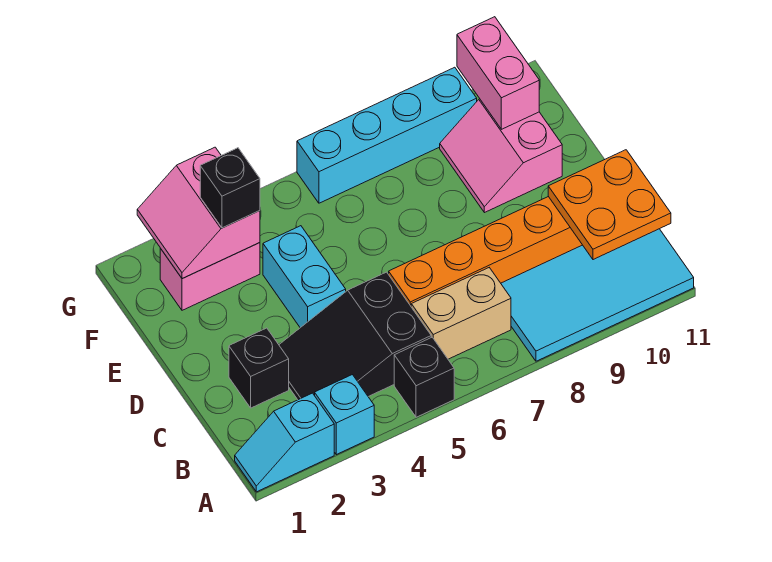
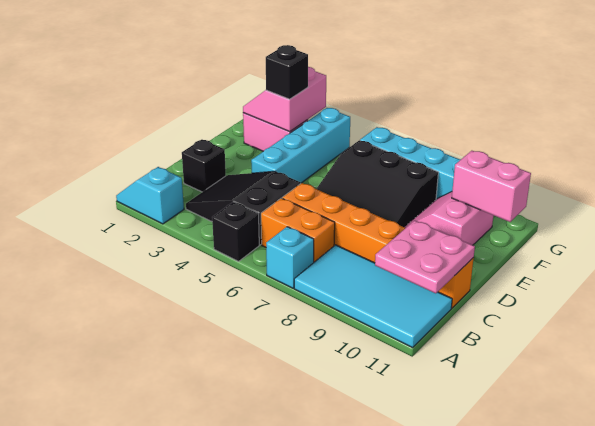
cyan 1x1 brick [315,375,374,455] -> cyan 1x1 brick moved to [266,227,314,288]
tan 1x2 brick [411,268,511,359] -> orange 1x2 brick [261,198,335,262]
orange 2x2 plate [548,150,671,260] -> pink 2x2 plate [375,220,475,293]
cyan 1x2 brick [263,226,346,328] -> cyan 1x4 brick [251,108,350,183]
none -> black 3x3 slope [317,140,438,227]
pink 1x2 brick [457,17,539,129] -> pink 1x2 brick turned to [452,151,531,222]

